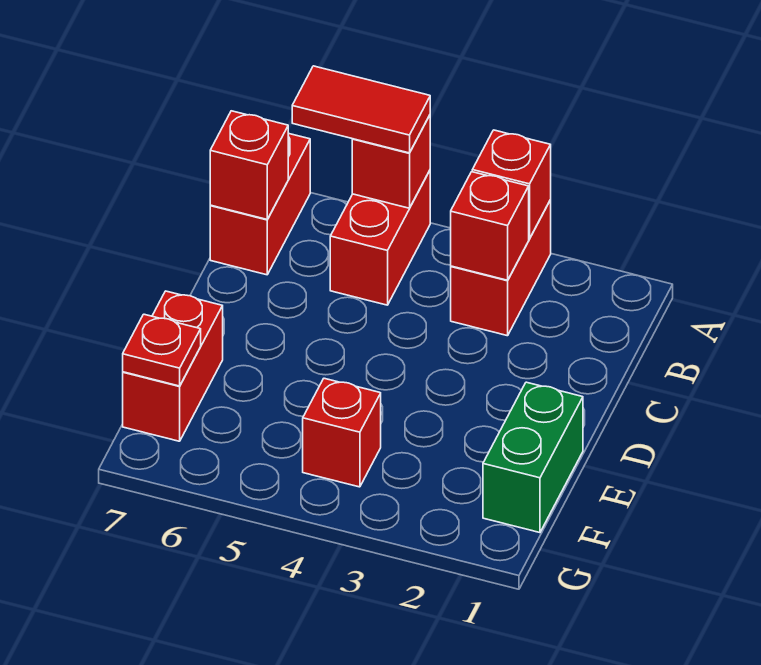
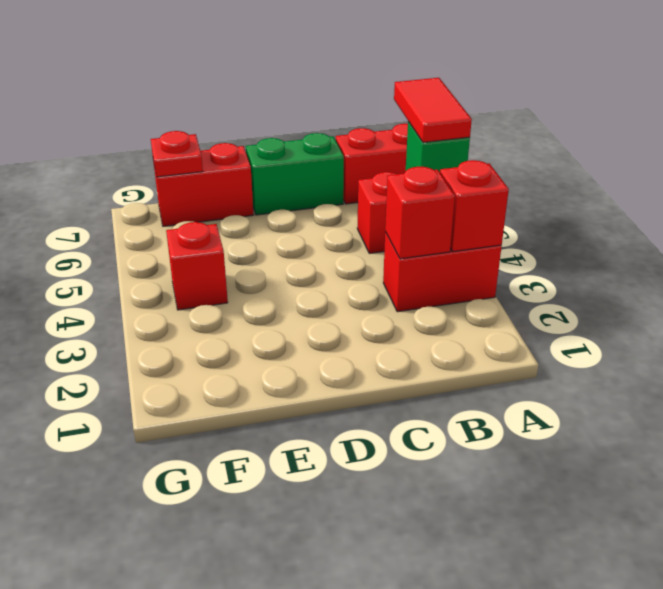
red 1x1 brick [352,115,430,208] -> green 1x1 brick [406,122,470,172]
red 1x1 brick [210,111,288,219] -> none
green 1x2 brick [483,382,583,533] -> green 1x2 brick moved to [246,133,344,215]

